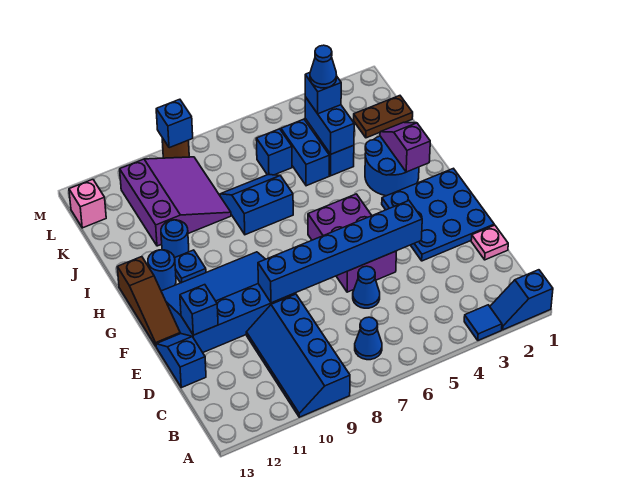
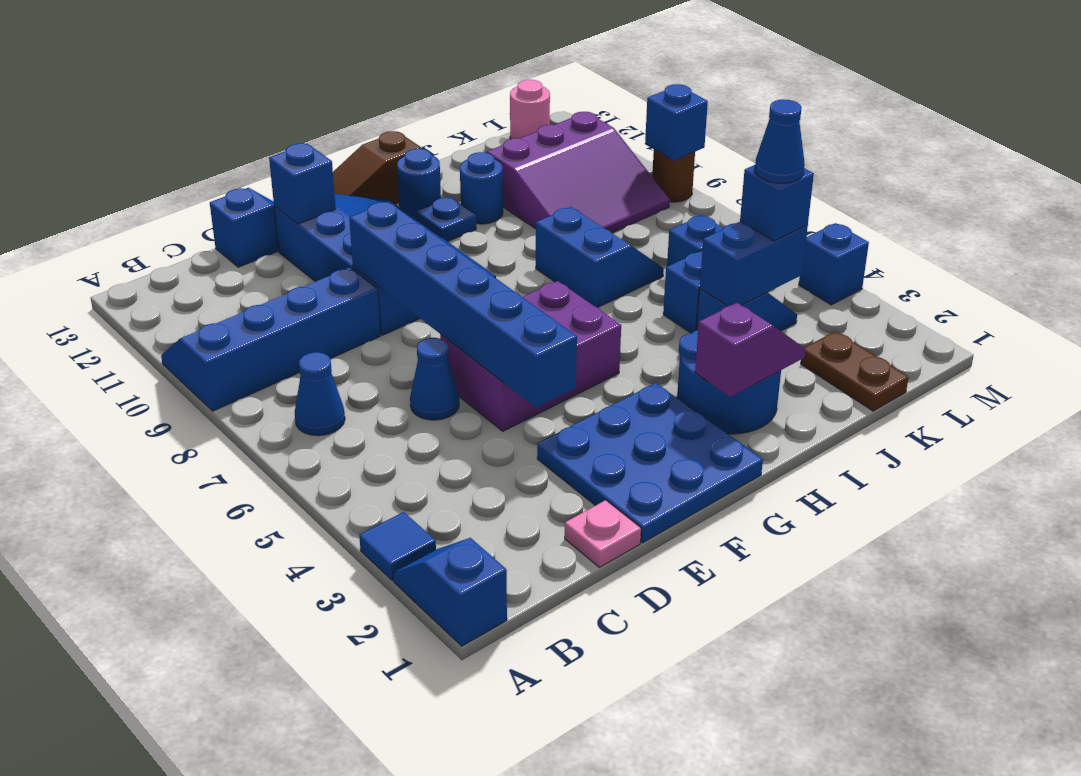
pink 1x1 brick [69,179,106,228] -> pink 1x1 round brick [510,80,550,139]
none -> blue 1x1 brick [799,223,869,305]

